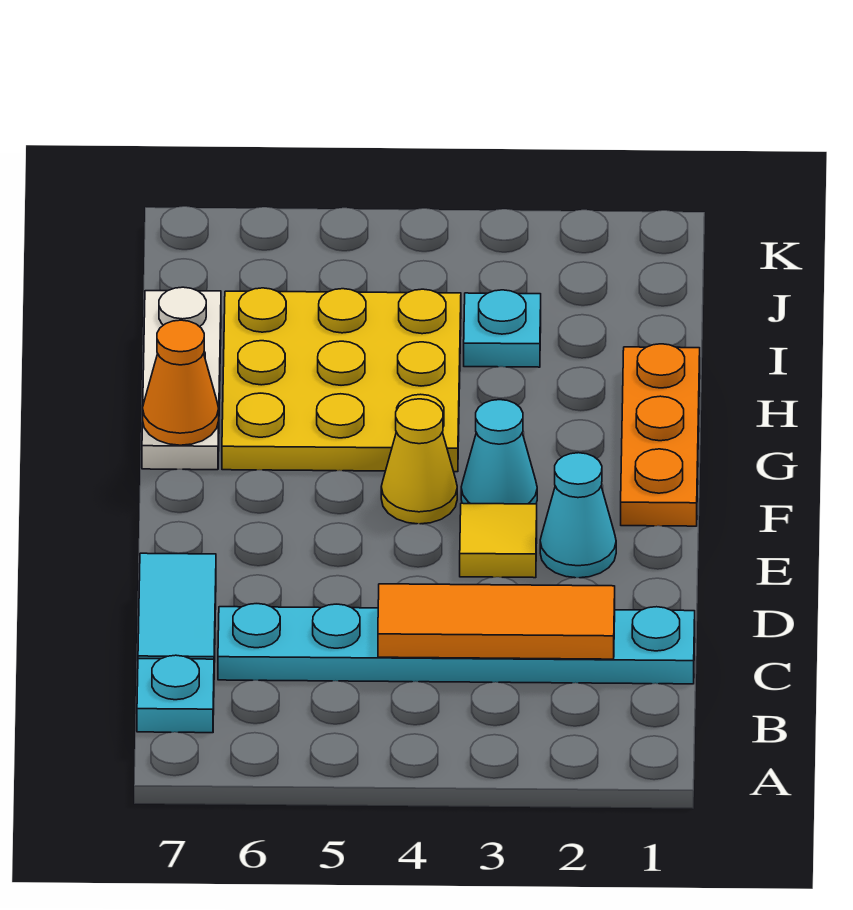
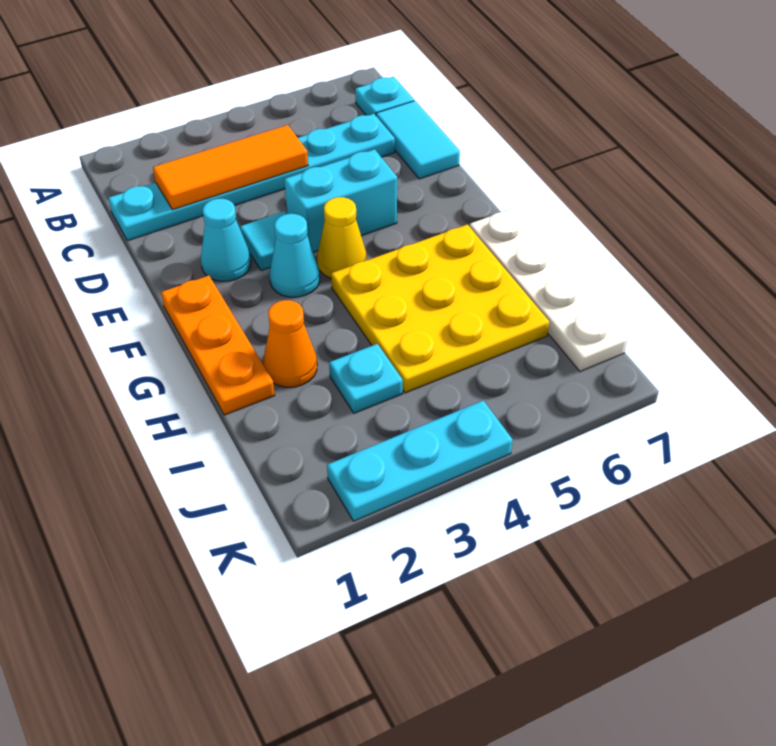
yellow 1x1 tile [460,503,537,578] -> cyan 1x1 tile [240,211,286,271]
none -> cyan 1x2 brick [284,149,397,252]
white 1x3 plate [142,287,221,470] -> white 1x4 plate [469,209,627,372]
orange 1x1 cone [143,320,219,445] -> orange 1x1 cone moved to [263,300,317,387]
none -> cyan 1x3 plate [327,401,513,521]

